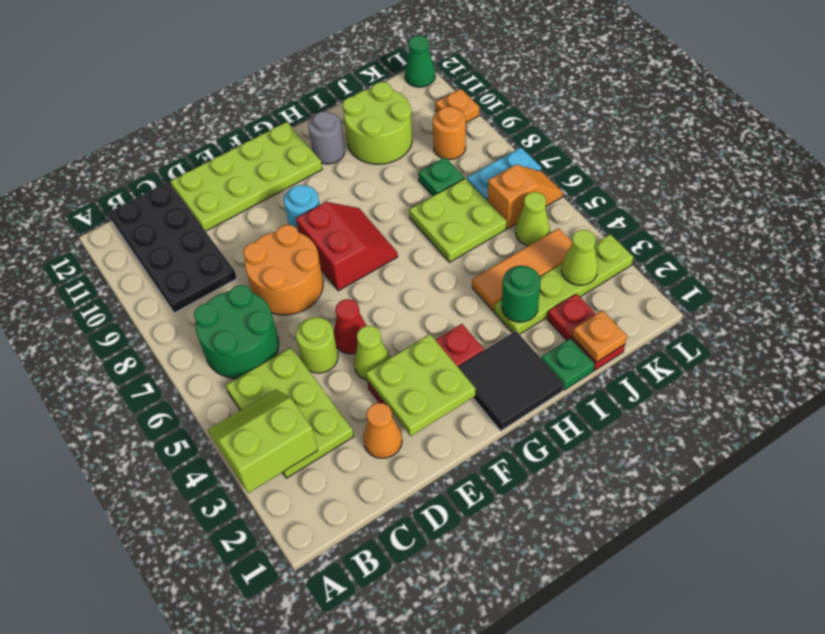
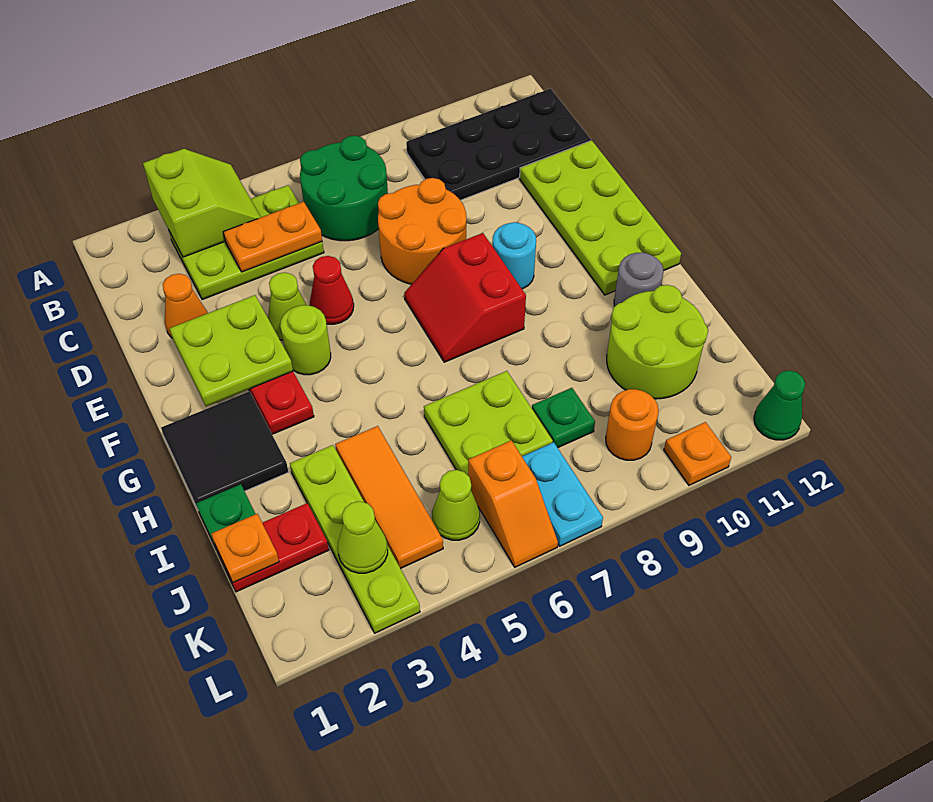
none -> orange 1x2 plate [223,202,322,272]
lime 1x1 round brick [296,317,338,373] -> lime 1x1 round brick moved to [280,305,331,375]
red 2x2 slope [296,202,398,291] -> red 2x2 slope turned to [404,233,526,362]
green 1x1 round brick [502,266,541,322] -> none

